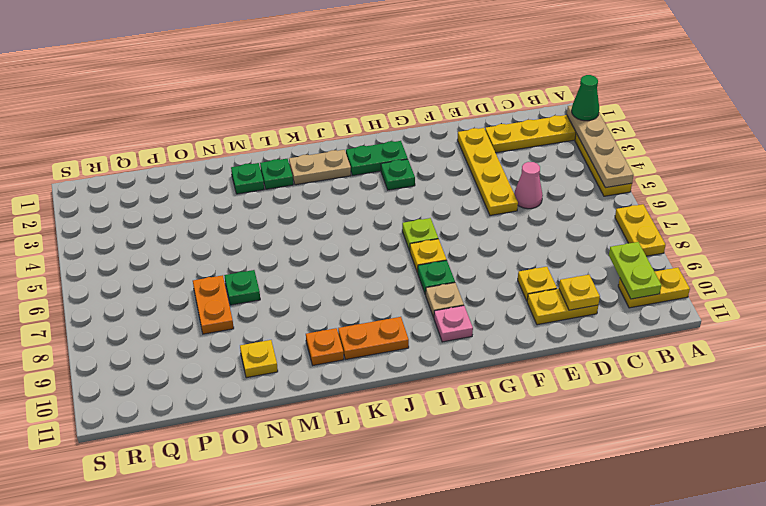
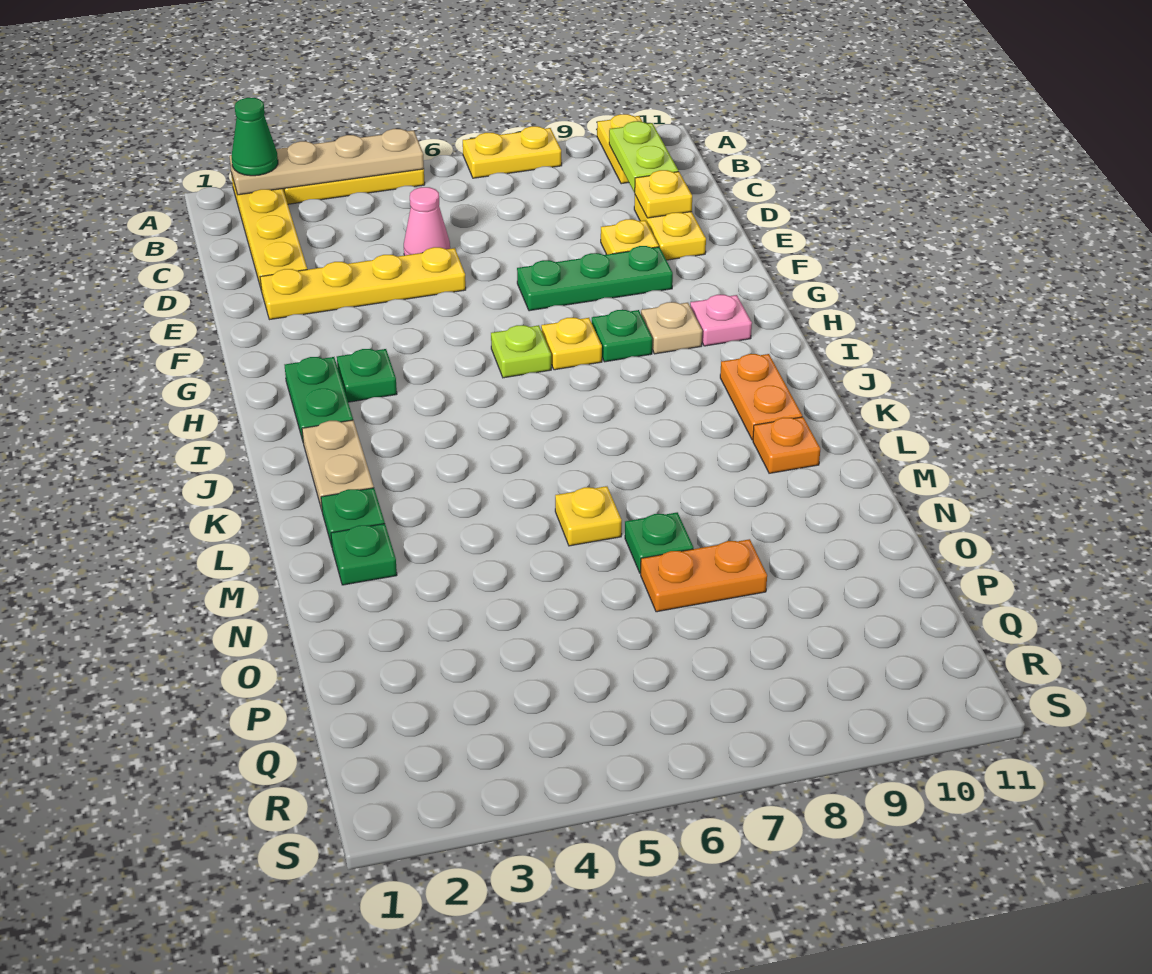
lime 1x2 plate [609,242,661,299] -> lime 1x2 plate turned to [609,121,678,192]
none -> green 1x3 plate [517,246,673,311]
yellow 1x1 plate [240,340,278,378] -> yellow 1x1 plate moved to [555,486,622,546]

